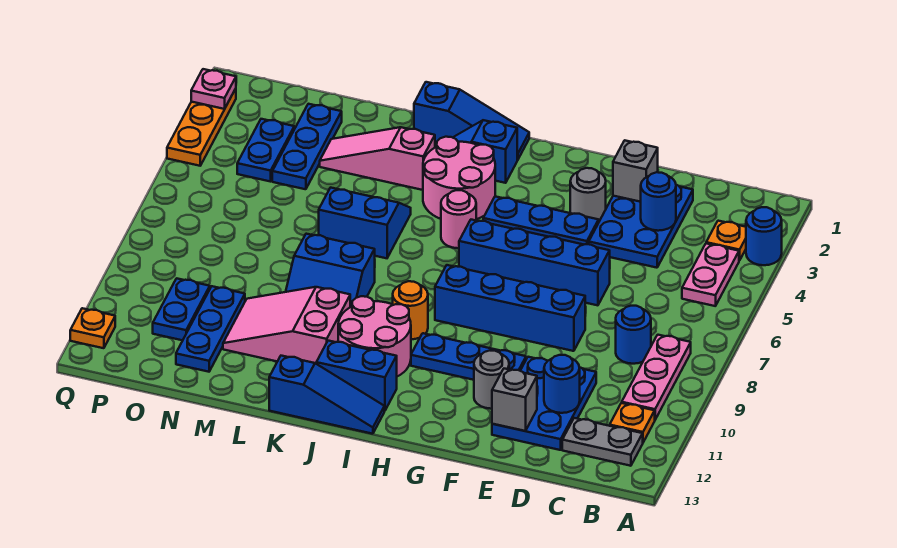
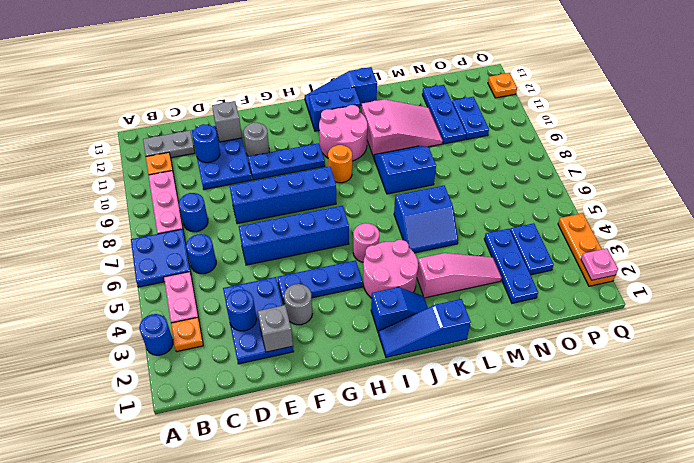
none -> blue 2x2 plate [131,229,191,287]
none -> blue 1x1 round brick [186,234,216,274]

